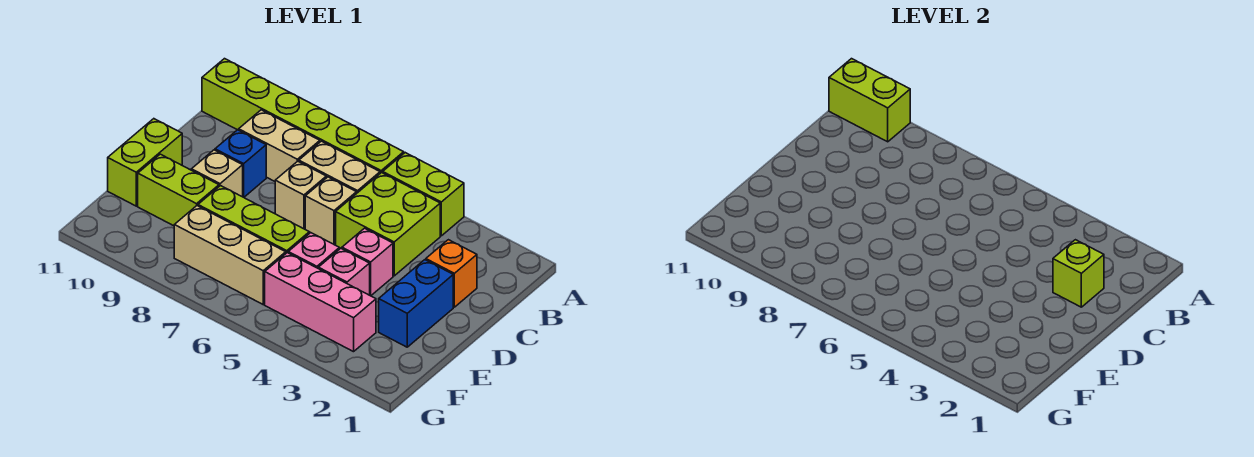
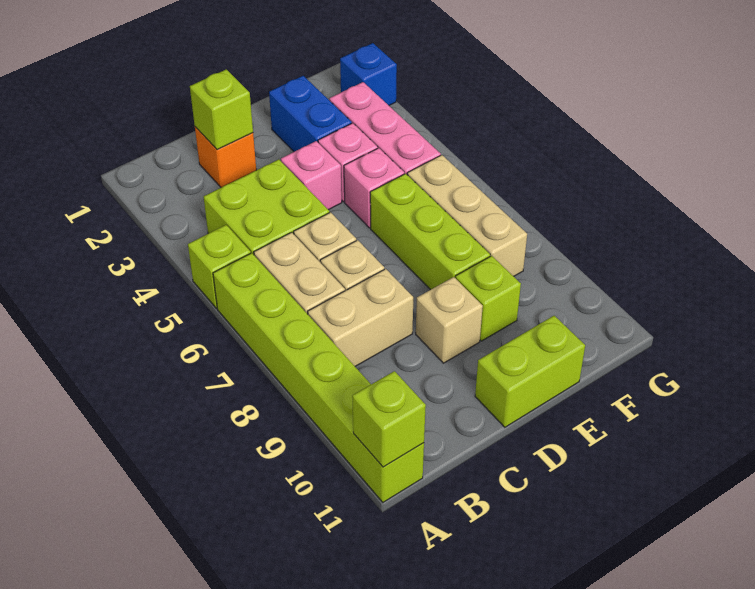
lime 1x2 brick [383,153,464,236] -> lime 1x1 brick [188,225,251,308]
lime 1x2 brick [829,59,910,142] -> lime 1x1 brick [352,371,426,467]
tan 1x2 brick [239,110,320,181] -> tan 1x2 brick turned to [308,269,413,366]
blue 1x1 brick [215,130,266,197] -> blue 1x1 brick moved to [340,43,397,105]
blue 1x2 brick [379,260,453,347] -> blue 1x2 brick turned to [269,76,352,152]
lime 1x2 brick [138,154,219,226] -> lime 1x1 brick [456,256,521,341]

